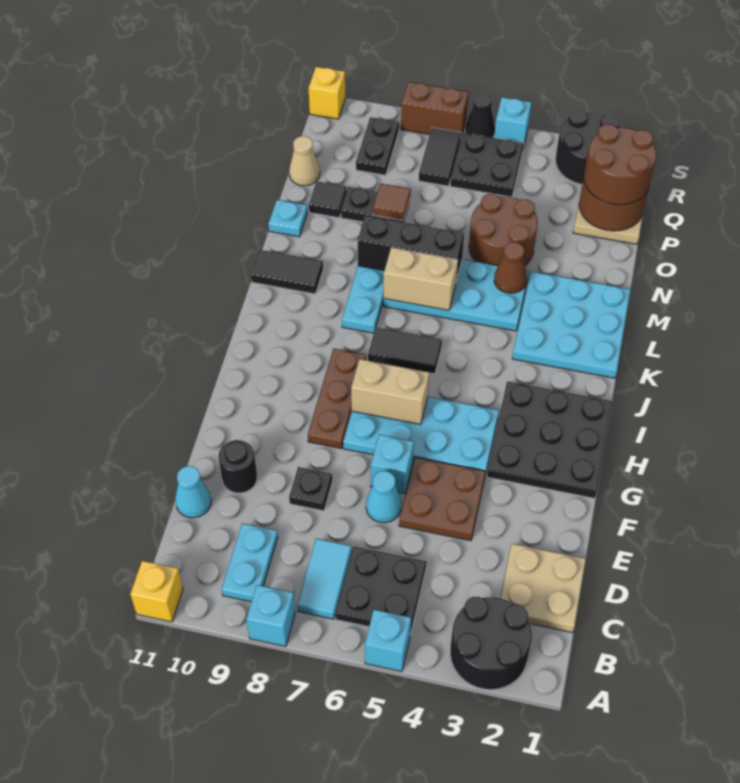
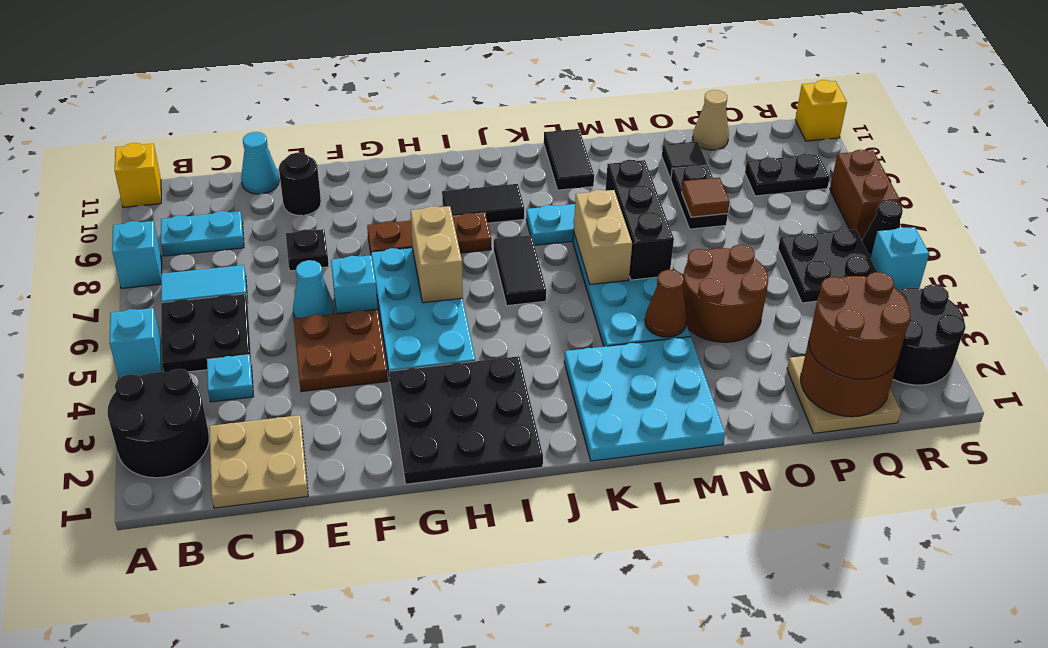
cyan 1x1 plate [269,200,307,237] -> cyan 1x1 plate moved to [207,355,254,402]
black 1x2 tile [419,128,461,186] -> black 1x2 tile moved to [442,184,524,223]

